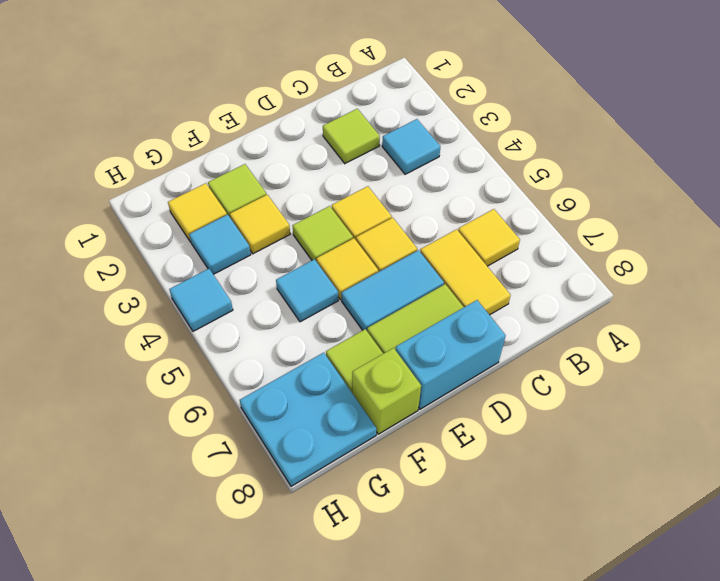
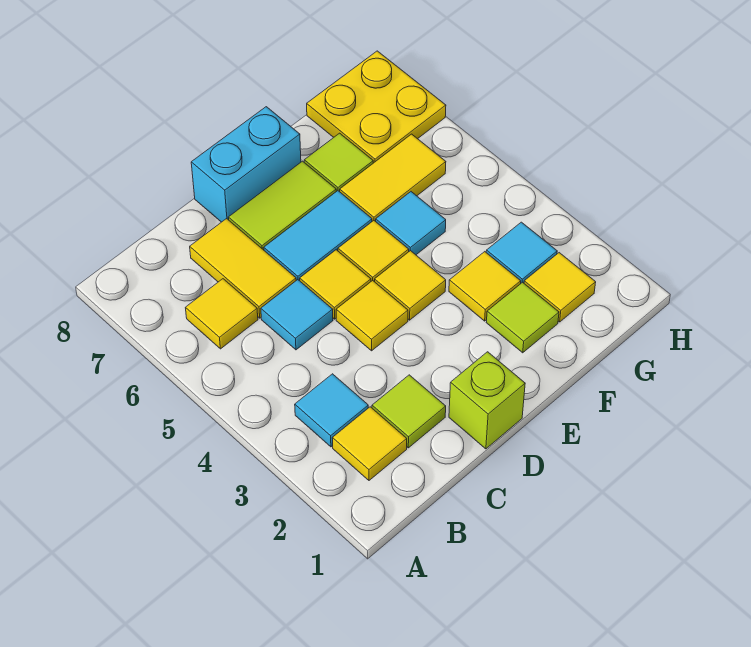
none -> yellow 1x1 tile [332,407,407,480]
lime 1x1 tile [293,206,353,262] -> yellow 1x1 tile [375,251,446,320]
none -> yellow 1x2 tile [340,134,446,221]
lime 1x1 brick [352,348,421,434] -> lime 1x1 brick moved to [449,352,525,449]
cyan 2x2 plate [240,353,376,486] -> yellow 2x2 plate [307,51,446,163]
cyan 1x1 tile [169,269,233,331] -> cyan 1x1 tile moved to [261,280,333,350]

